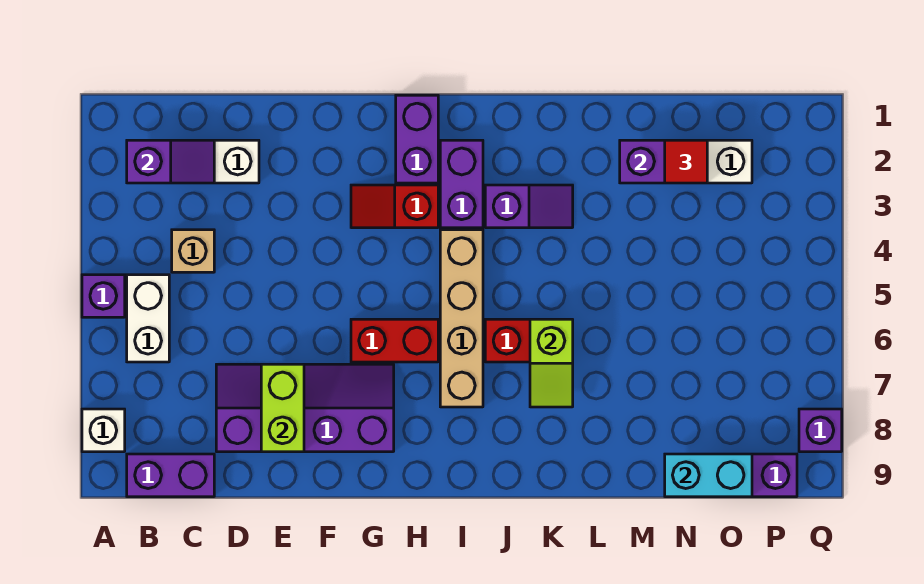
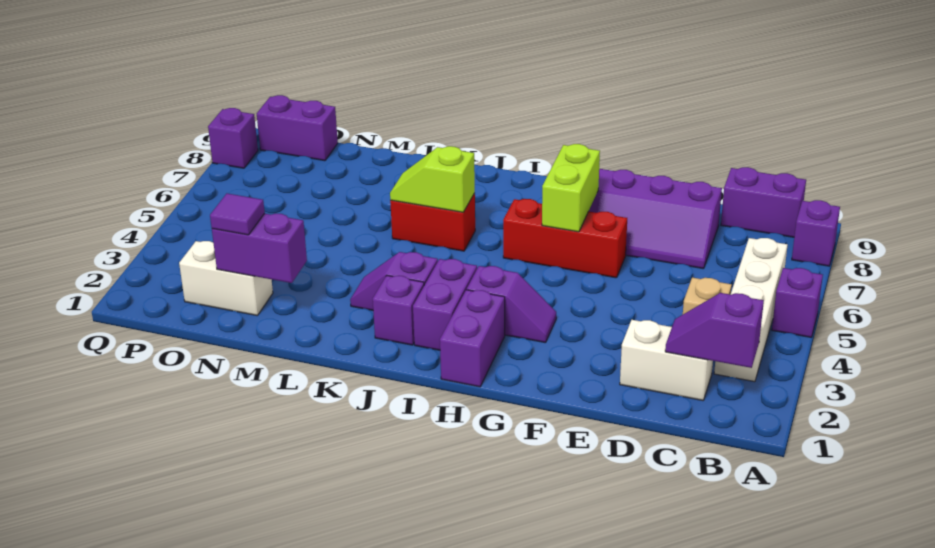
white 1x1 brick [82,409,125,452] -> purple 1x1 brick [792,200,840,266]
white 1x2 brick [127,275,169,362] -> white 1x4 brick [714,238,787,382]
lime 1x2 brick [261,364,304,452] -> lime 1x2 brick moved to [542,144,600,232]
red 1x2 slope [351,185,438,228] -> purple 1x2 slope [467,266,556,343]
red 1x2 brick [351,319,438,362] -> red 1x3 brick [503,199,627,278]
tan 1x4 brick [440,230,483,407] -> none
none -> purple 1x1 brick [373,276,424,345]
lime 1x2 slope [530,319,573,407] -> lime 1x2 slope turned to [390,146,475,212]
red 1x1 tile [665,140,707,183] -> purple 1x1 tile [210,193,265,235]
cyan 1x2 brick [665,454,752,497] -> none

